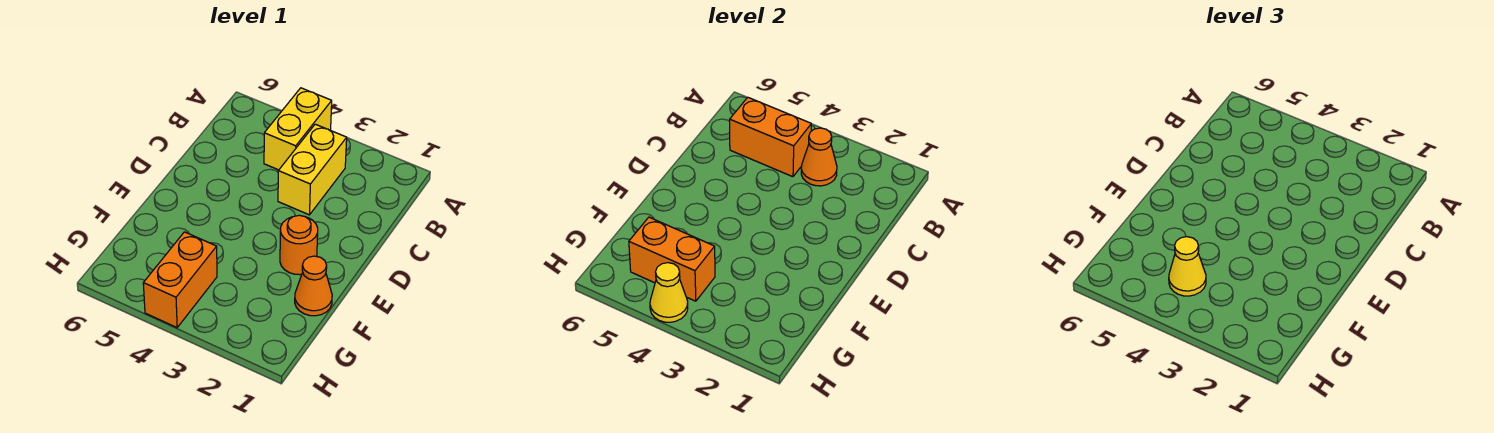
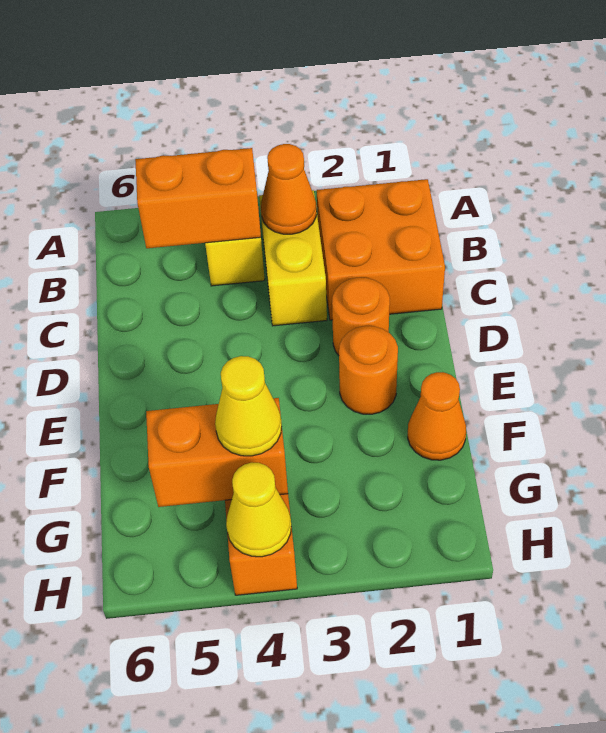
none -> orange 2x2 brick [317,179,445,320]
none -> orange 1x1 round brick [332,278,390,355]

